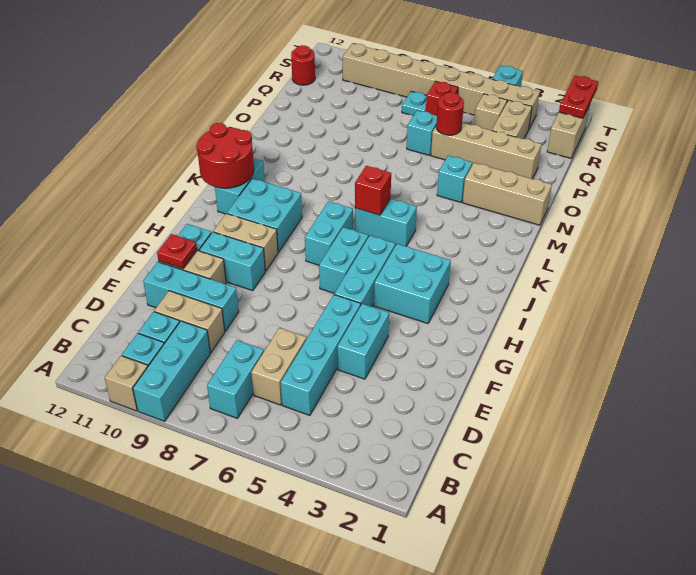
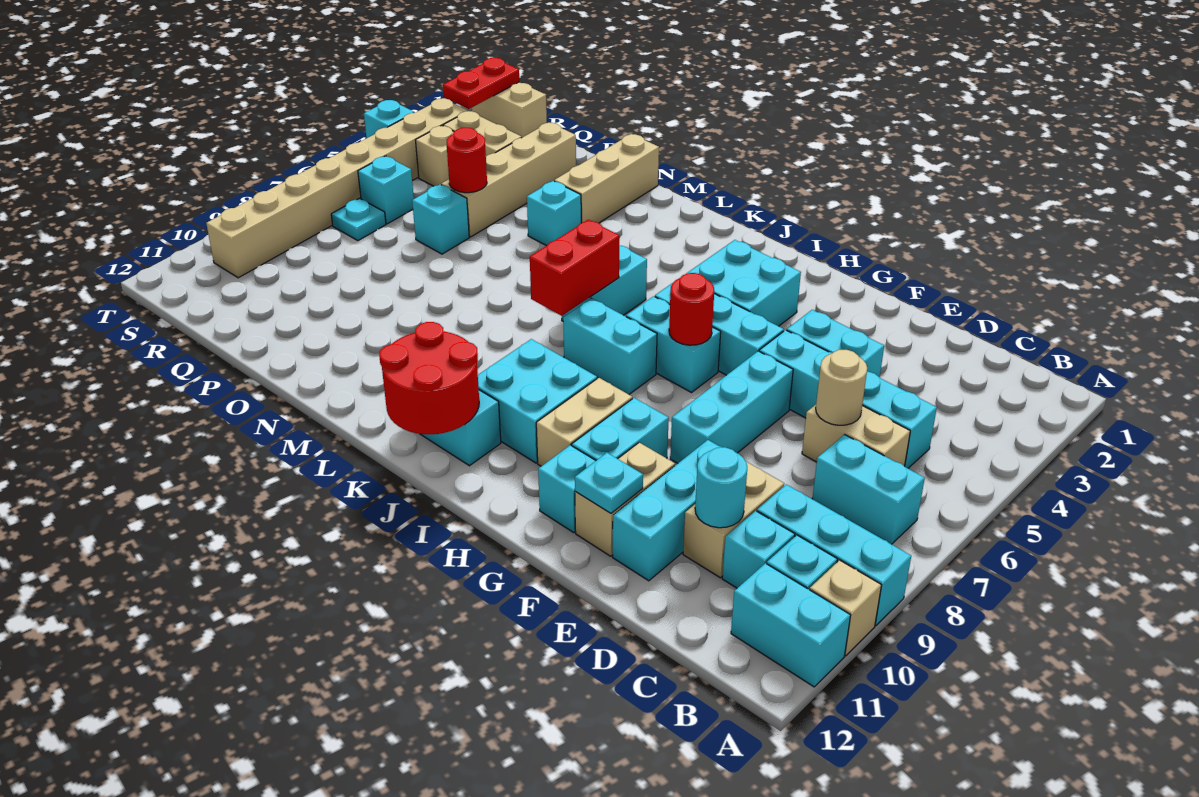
none -> cyan 1x2 brick [731,563,851,687]
none -> tan 1x1 round brick [816,350,867,425]
none -> cyan 1x1 round brick [695,447,747,528]
none -> cyan 1x3 brick [670,351,793,463]
red 1x1 plate [157,234,197,269] -> cyan 1x1 plate [575,453,643,513]
red 1x1 brick [355,166,391,215] -> red 1x2 brick [530,220,620,316]
red 1x1 brick [426,81,458,116] -> cyan 1x1 brick [358,156,414,224]
red 1x1 round brick [291,45,315,85] -> red 1x1 round brick moved to [669,273,714,345]
red 1x2 plate [559,76,598,118] -> red 1x2 plate turned to [443,58,519,109]

